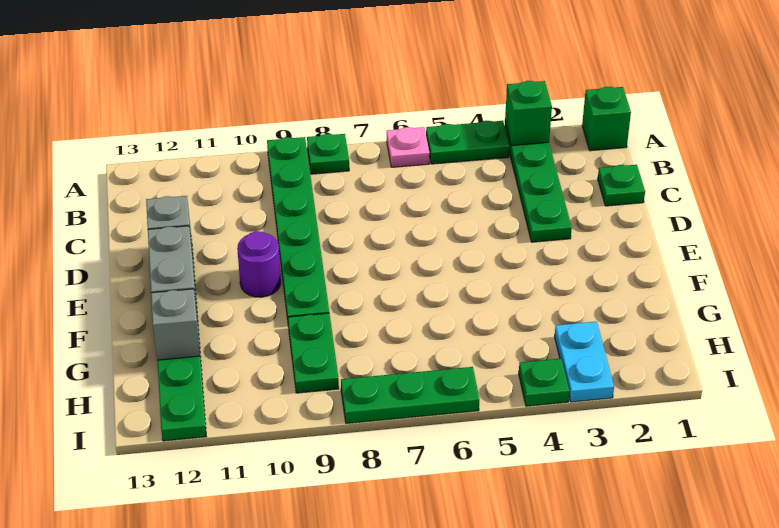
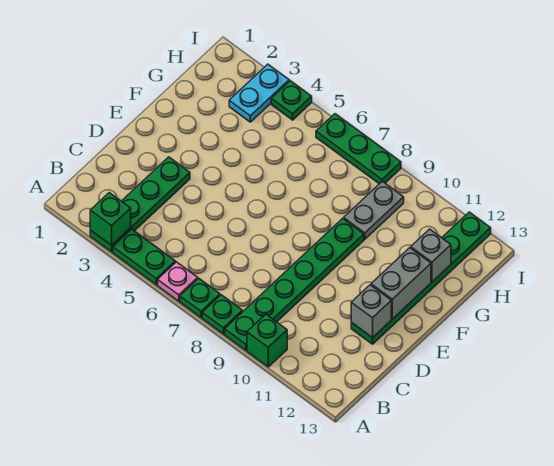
green 1x1 brick [582,87,631,151] -> green 1x1 brick moved to [247,314,287,367]
green 1x1 plate [598,165,645,206] -> green 1x1 plate moved to [180,278,220,318]
purple 1x1 round brick [237,231,281,297] -> none
green 1x2 plate [288,313,339,393] -> grey 1x2 plate [344,181,404,239]

